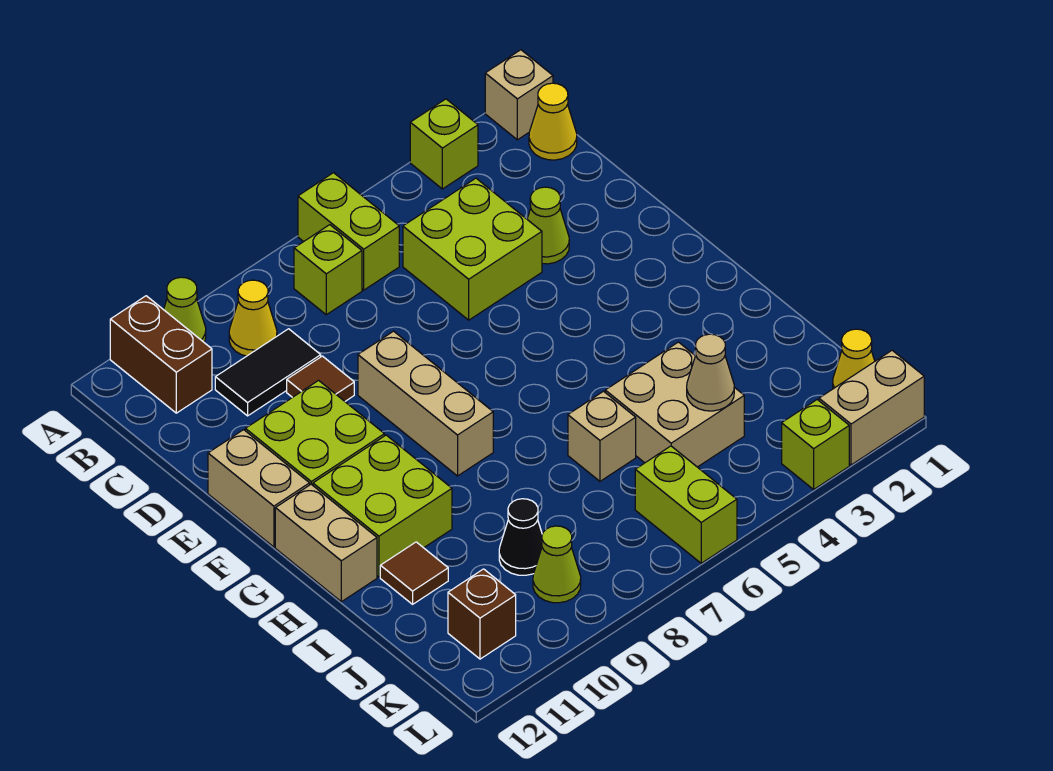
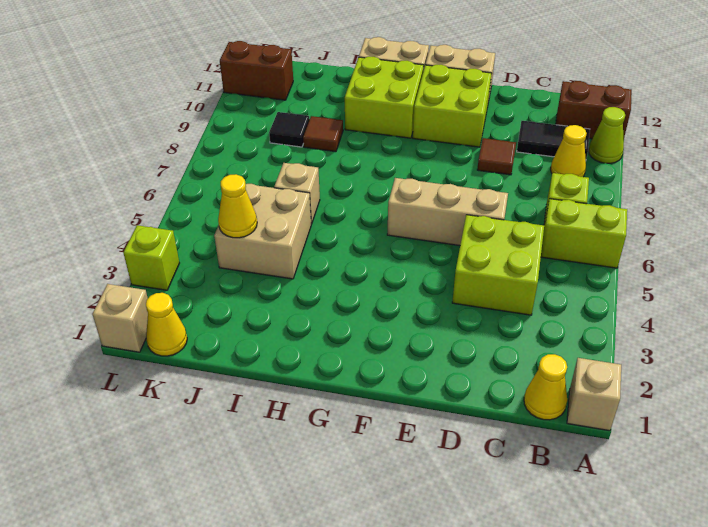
lime 1x1 brick [410,99,478,189] -> none
black 1x2 tile [215,329,321,416] -> black 1x2 tile turned to [517,121,590,159]
lime 1x1 cone [527,187,569,264] -> none
tan 1x3 brick [358,331,493,476] -> tan 1x3 brick moved to [387,178,508,246]
brown 1x1 tile [380,542,448,604] -> brown 1x1 tile moved to [303,116,343,152]
tan 1x1 cone [687,334,734,411] -> yellow 1x1 cone [218,174,257,238]
black 1x1 cone [499,499,542,575] -> black 1x1 tile [269,112,310,147]
lime 1x2 brick [635,446,737,563] -> none
lime 1x1 cone [533,526,581,603] -> none
brown 1x1 brick [448,569,516,659] -> brown 1x2 brick [220,41,293,100]
tan 1x2 brick [819,350,924,465] -> tan 1x1 brick [92,284,148,352]

